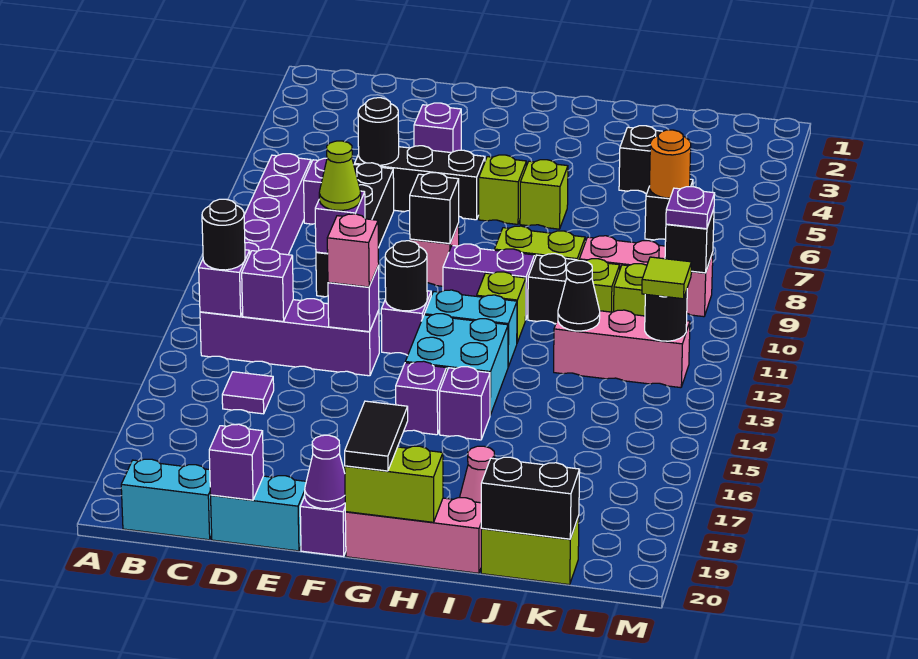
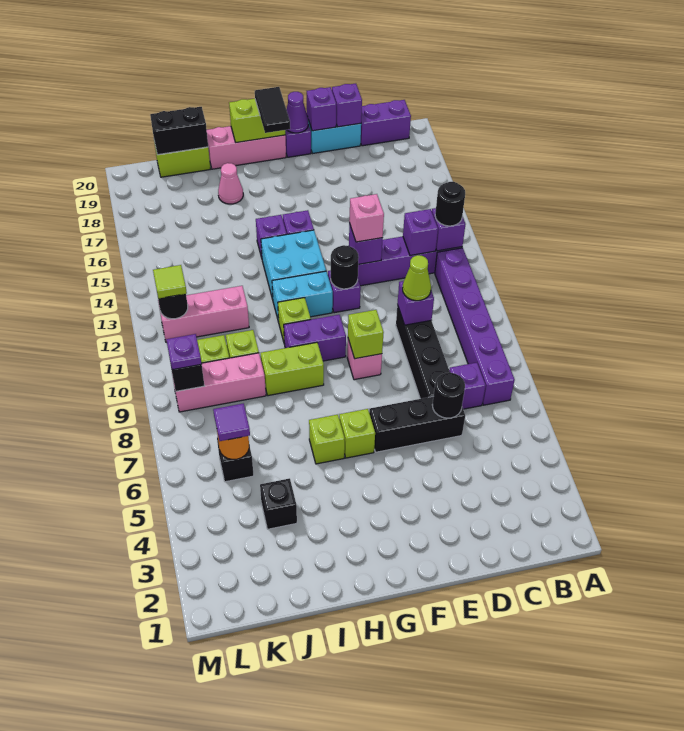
cyan 1x2 brick [121,459,212,540] -> purple 1x2 brick [361,100,411,146]
purple 1x1 tile [222,372,274,414] -> purple 1x1 tile moved to [213,403,250,441]
purple 1x1 brick [414,103,461,153] -> purple 1x1 brick moved to [307,87,336,131]
black 1x1 brick [410,173,459,244] -> lime 1x1 brick [348,310,384,359]
black 1x1 brick [528,254,577,324] -> none
black 1x1 cone [558,261,600,331] -> none

